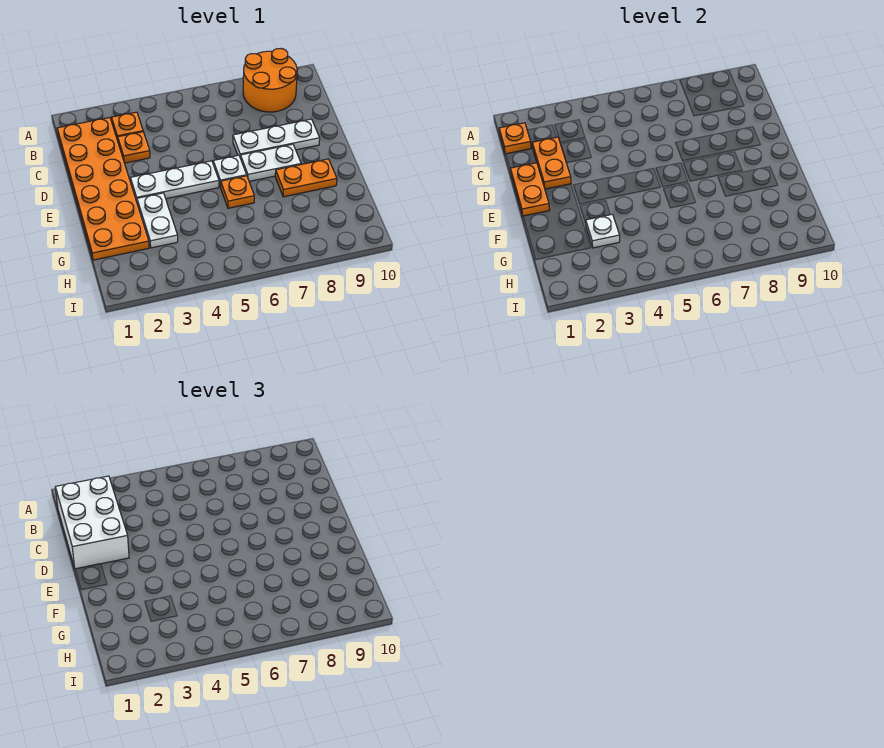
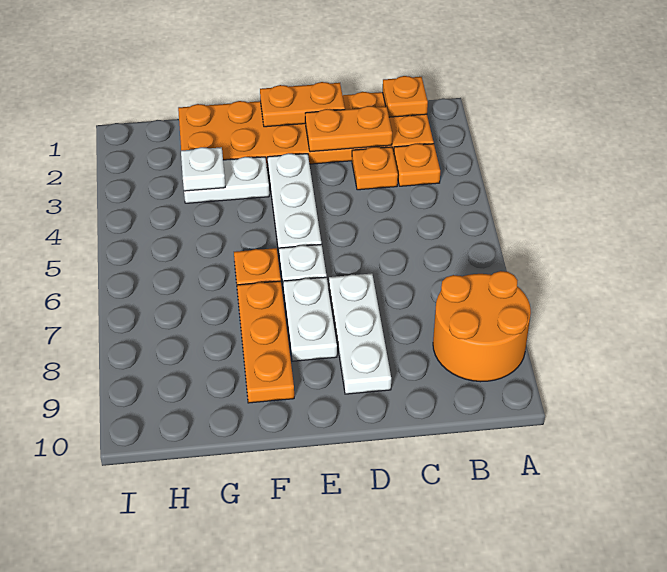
white 2x3 brick [55,476,129,569] -> none
orange 1x2 plate [275,159,337,197] -> orange 1x3 plate [237,281,294,403]

